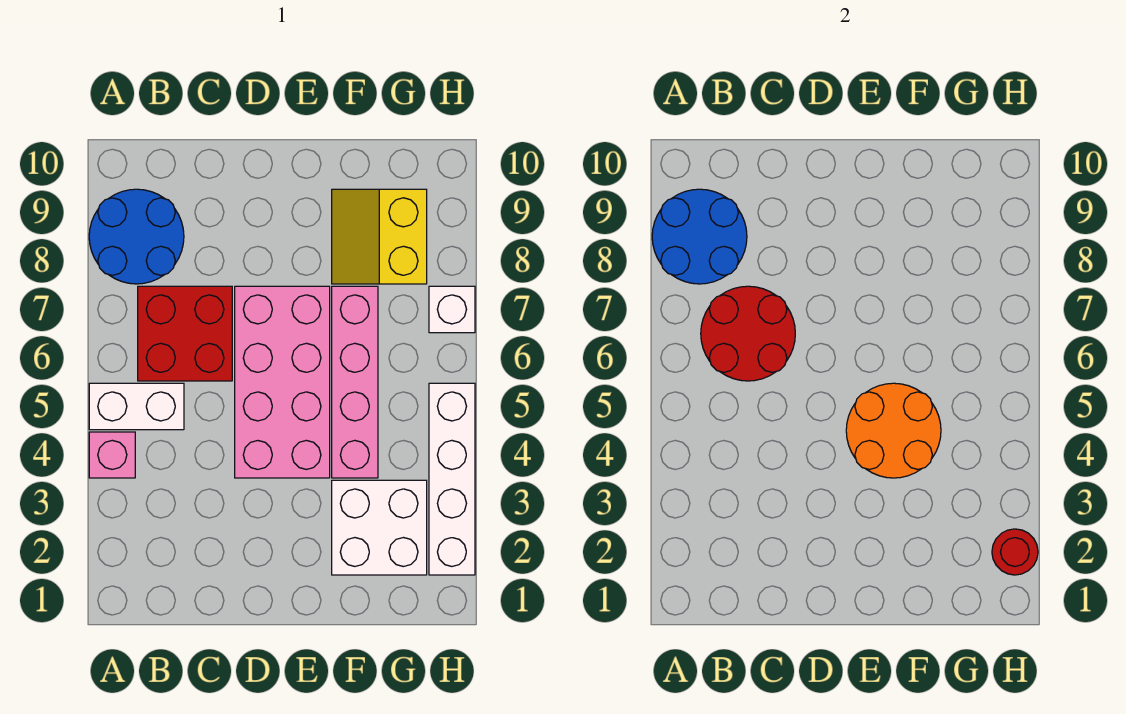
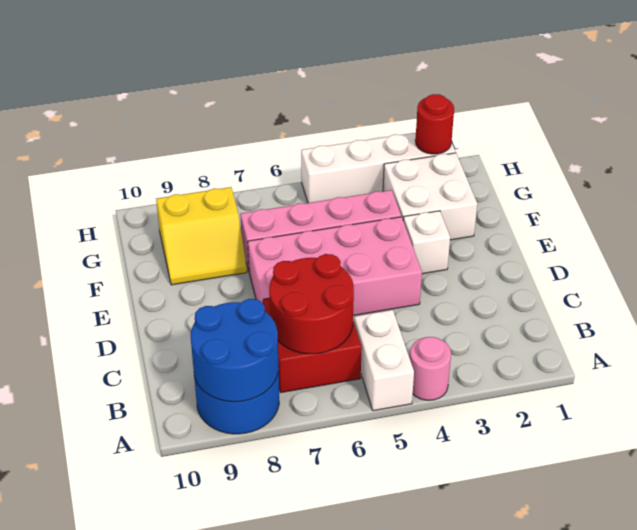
pink 1x1 brick [89,432,135,478] -> pink 1x1 round brick [410,337,451,400]
orange 2x2 round brick [846,383,941,478] -> none
white 1x1 brick [429,286,475,333] -> white 1x1 brick moved to [403,211,450,274]

